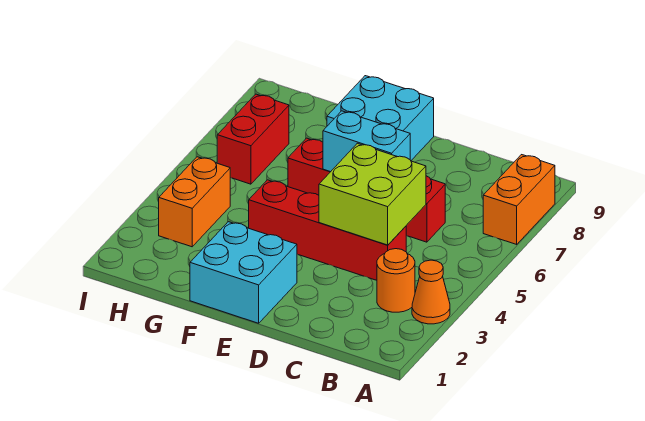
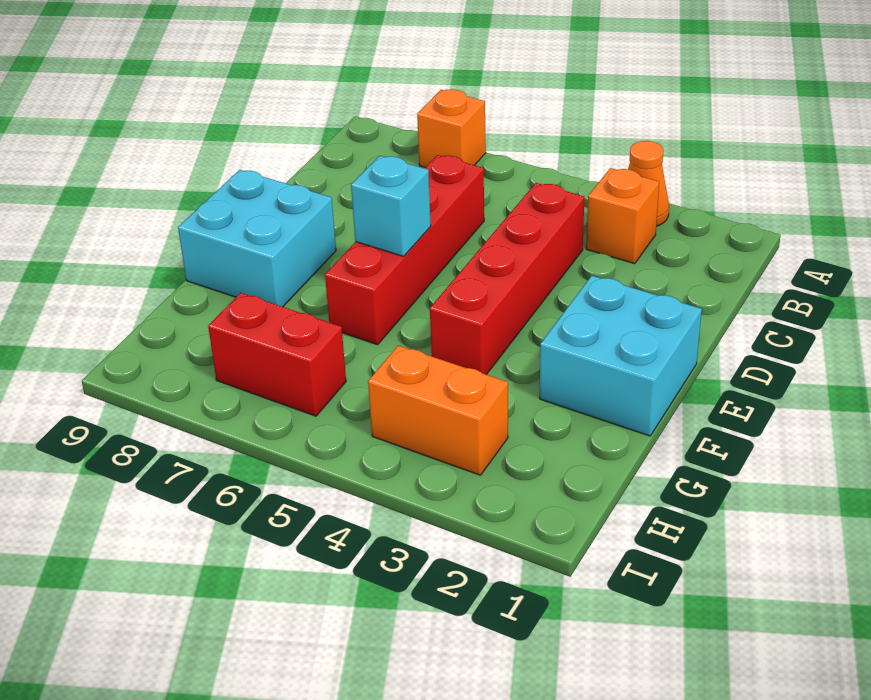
orange 1x2 brick [483,155,555,244] -> orange 1x1 brick [417,89,486,167]
orange 1x1 round brick [377,249,415,312] -> orange 1x1 brick [586,168,659,264]
lime 2x2 brick [319,143,426,245] -> none
cyan 1x2 brick [323,111,410,172] -> cyan 1x1 brick [351,156,431,256]

